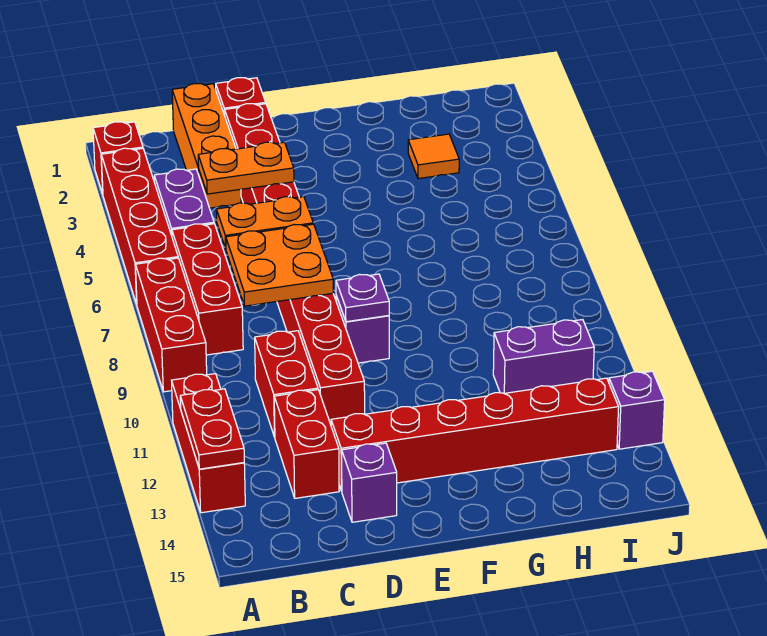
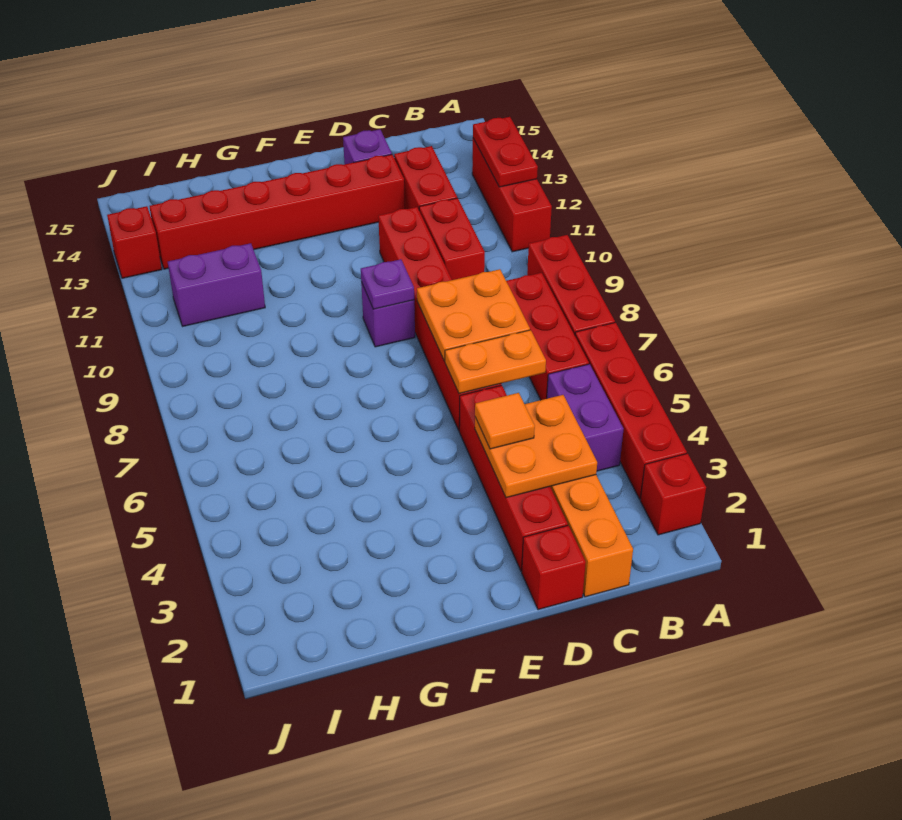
orange 1x2 plate [198,142,294,194] -> orange 2x2 plate [475,395,597,498]
orange 1x1 tile [408,134,459,179] -> orange 1x1 tile moved to [475,393,535,449]
purple 1x1 brick [609,371,665,449] -> red 1x1 brick [107,206,162,278]

